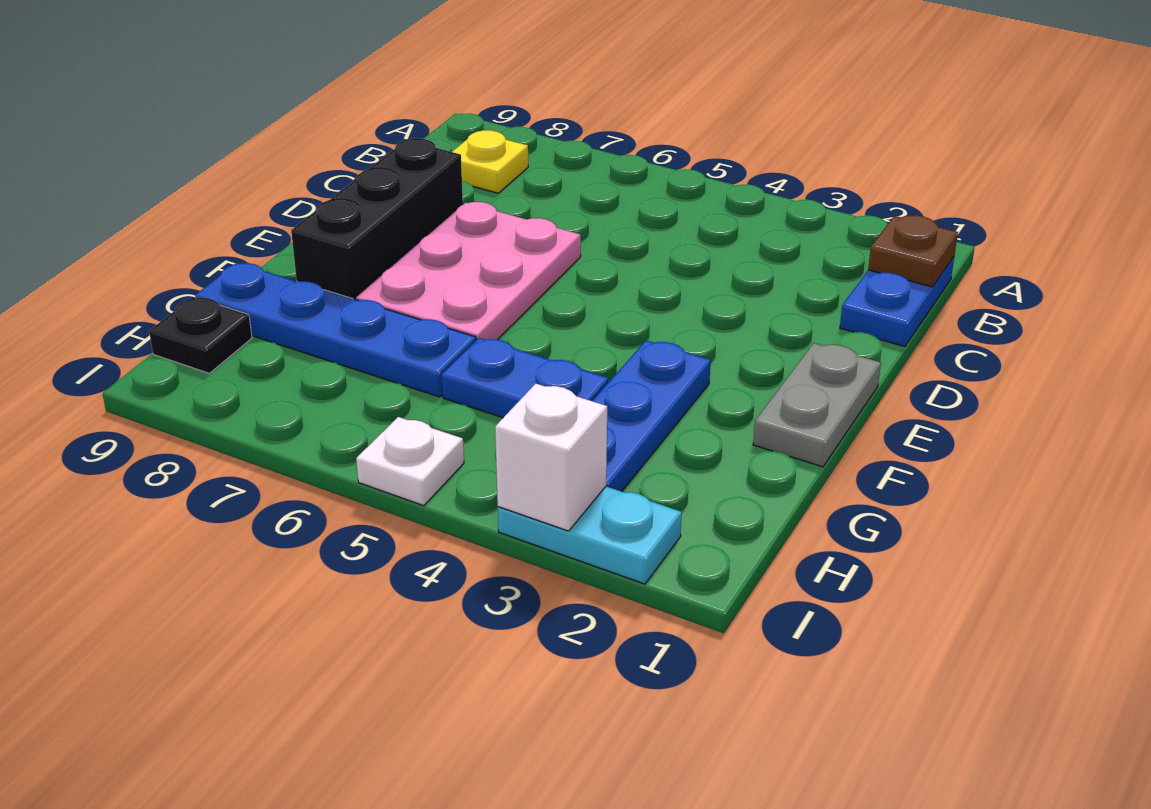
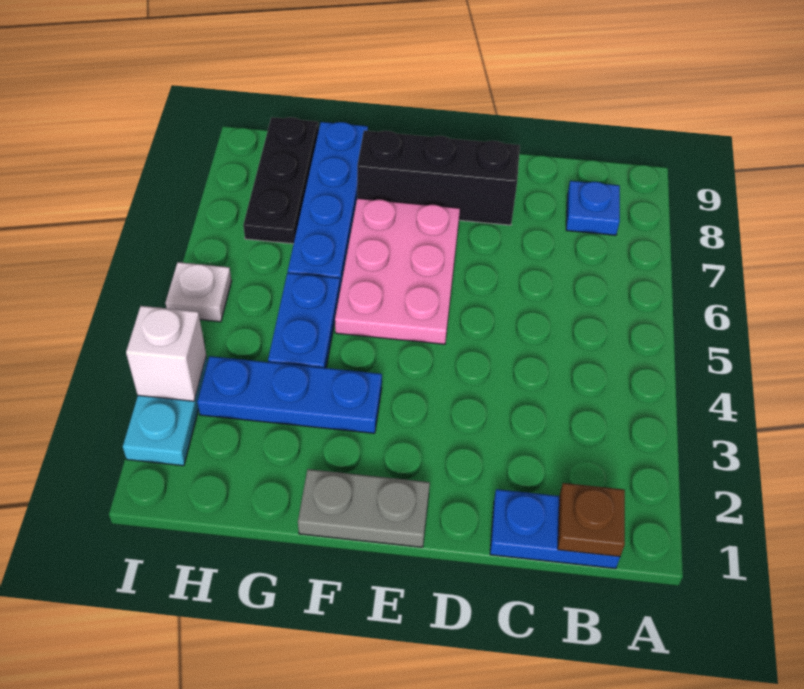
yellow 1x1 plate [452,130,528,193] -> blue 1x1 plate [566,181,620,235]
pink 2x3 plate [356,202,581,340] -> pink 2x3 plate turned to [335,198,460,344]
black 1x1 plate [149,297,252,373] -> black 1x3 plate [243,117,319,244]

